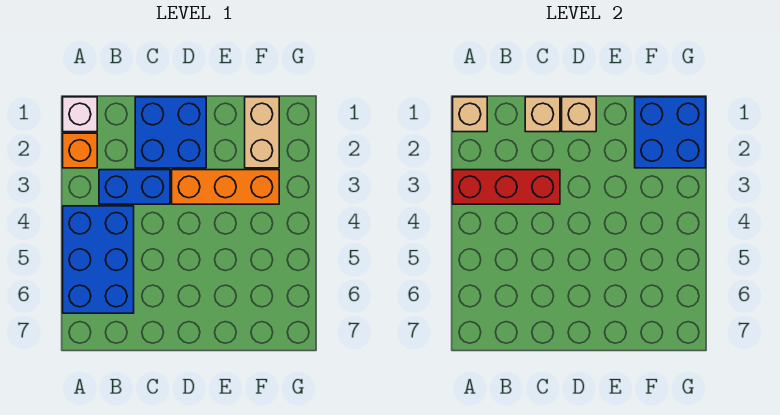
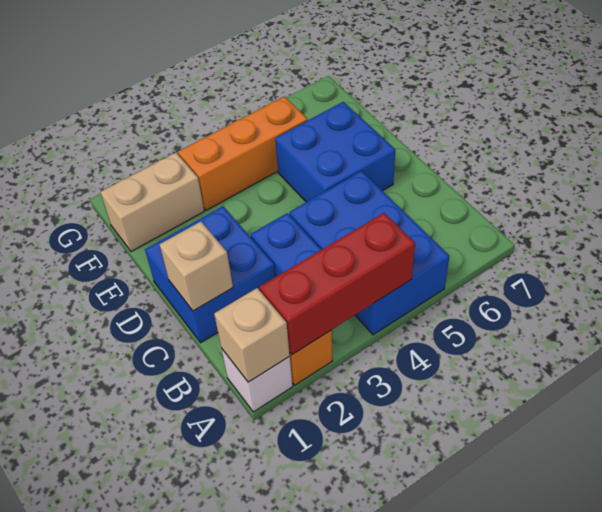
red 1x3 brick [453,170,560,204] -> red 1x3 brick turned to [260,213,415,355]
blue 2x3 brick [63,206,134,313] -> blue 2x3 brick turned to [289,171,449,335]
tan 1x1 brick [562,97,596,132] -> none
orange 1x3 brick [172,170,279,204] -> orange 1x3 brick turned to [178,96,308,210]
blue 2x2 brick [635,97,706,168] -> blue 2x2 brick moved to [275,102,395,202]

